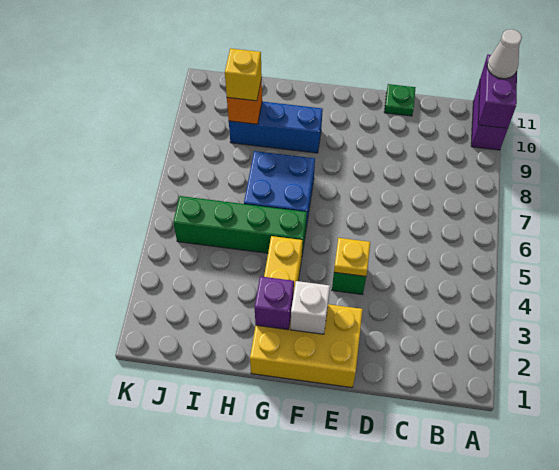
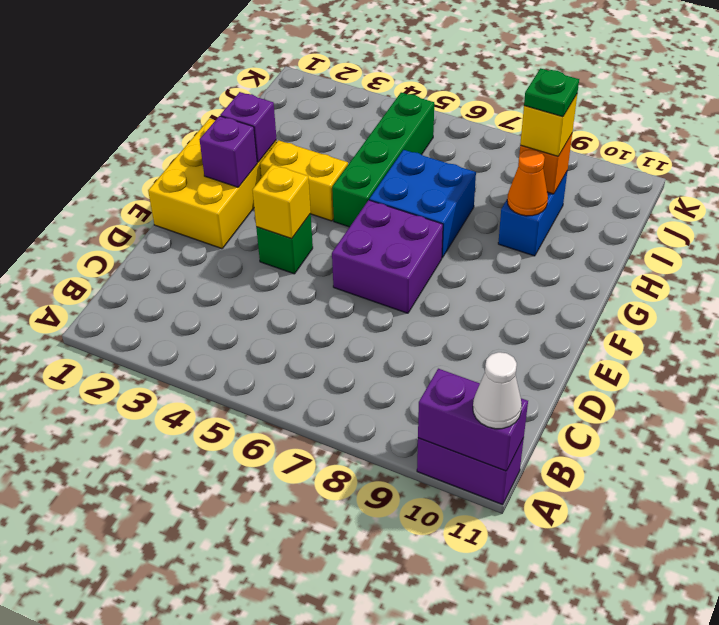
green 1x1 plate [384,84,416,116] -> green 1x1 plate moved to [524,68,579,117]
yellow 1x1 plate [334,238,370,276] -> yellow 1x1 brick [253,164,311,239]
none -> purple 2x2 brick [332,200,443,313]
white 1x1 brick [291,281,330,334] -> purple 1x1 brick [199,116,257,187]
blue 1x3 brick [229,102,323,153] -> blue 1x2 brick [498,172,567,256]
none -> orange 1x1 cone [507,149,548,216]

